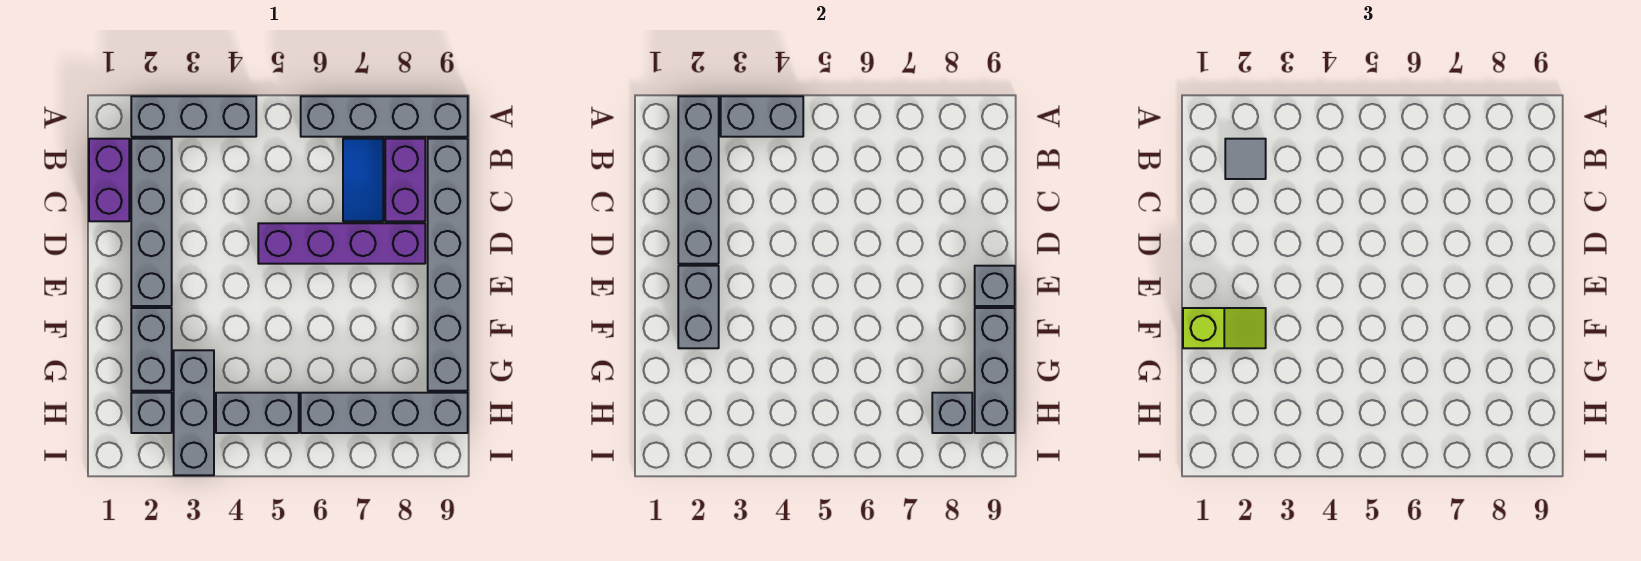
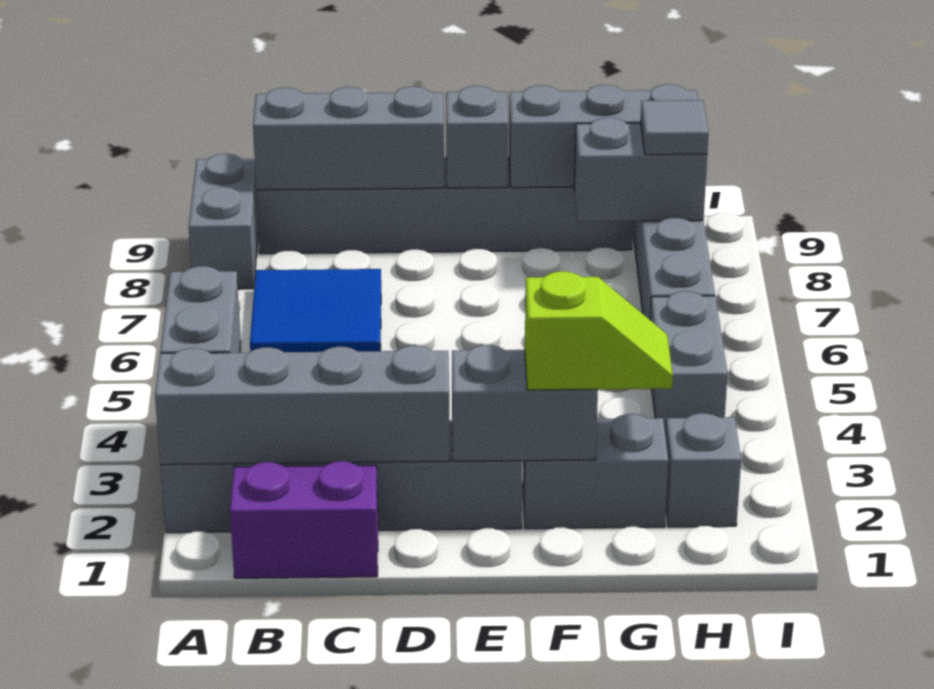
grey 1x4 brick [301,96,468,137] -> grey 1x2 brick [189,154,258,289]
grey 1x1 tile [1225,139,1266,179] -> grey 1x1 tile moved to [641,100,709,155]
blue 1x2 tile [343,139,383,221] -> blue 2x2 tile [250,269,381,352]
purple 1x2 brick [385,139,425,221] -> none
purple 1x4 brick [258,223,425,264] -> none
lime 1x2 slope [1183,308,1266,348] -> lime 1x2 slope turned to [525,271,673,390]
grey 1x3 brick [174,350,214,475] -> grey 1x3 brick moved to [253,87,444,190]
grey 1x1 brick [932,393,972,433] -> grey 1x2 brick [574,118,707,222]

